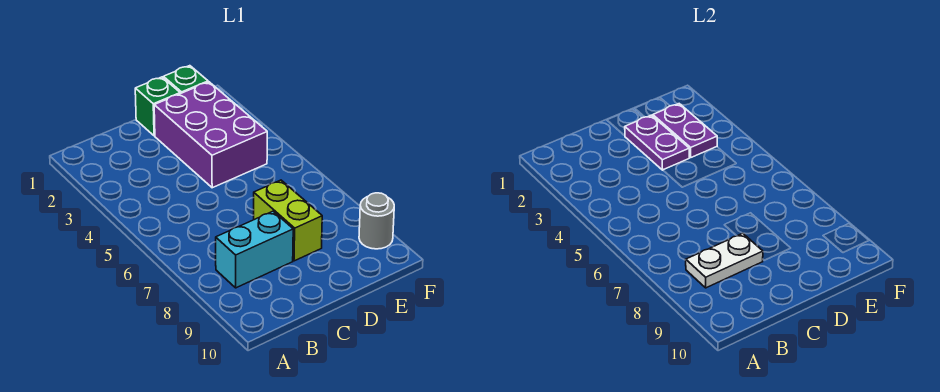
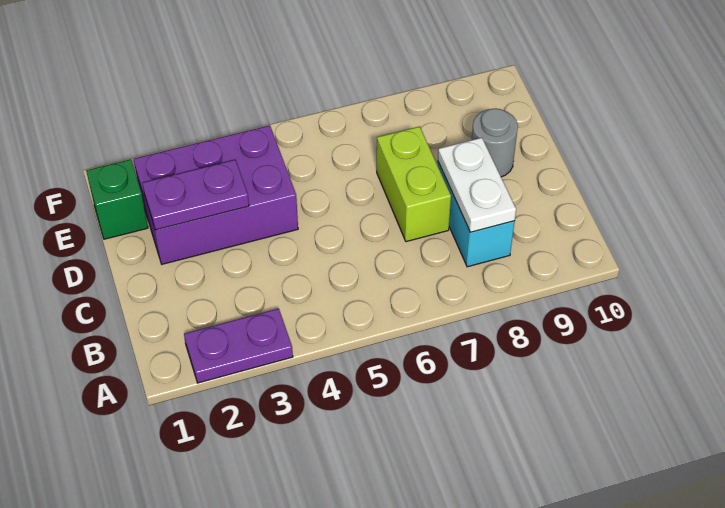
green 1x1 brick [135,77,180,136] -> none
lime 1x2 brick [254,180,322,261] -> lime 1x2 brick turned to [377,126,451,242]
purple 1x2 plate [653,104,717,157] -> purple 1x2 plate moved to [184,309,293,383]
grey 1x1 round brick [359,193,394,249] -> grey 1x1 round brick moved to [472,108,518,177]

